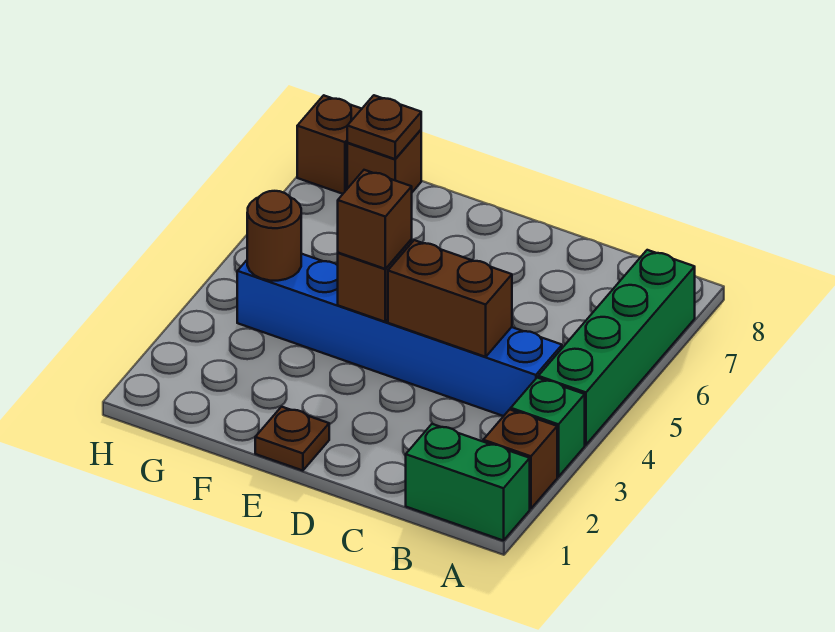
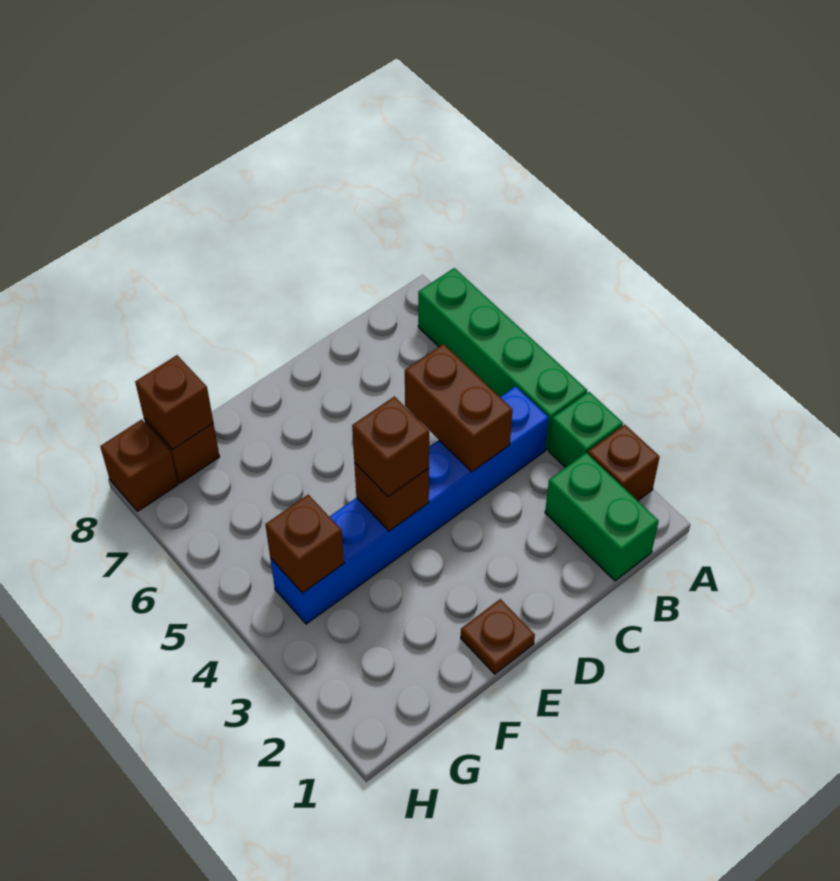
green 1x2 brick [406,424,530,541] -> green 1x2 brick turned to [545,453,659,581]
brown 1x2 brick [388,240,512,357] -> brown 1x2 brick turned to [405,344,513,472]
brown 1x1 round brick [247,191,301,281] -> brown 1x1 brick [265,495,344,593]
brown 1x1 plate [347,95,421,159] -> brown 1x1 brick [135,355,213,449]

